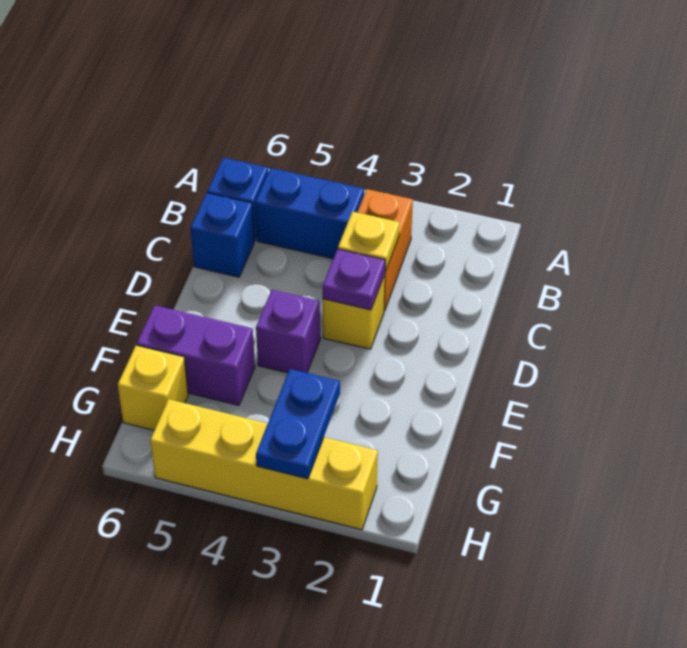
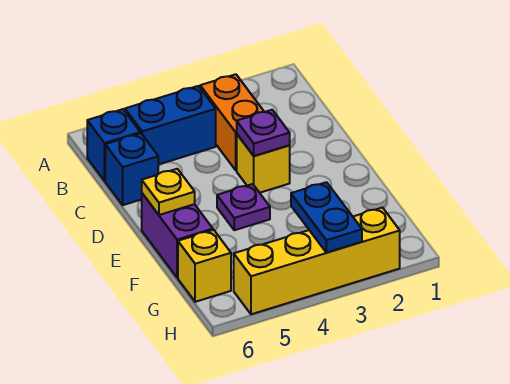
yellow 1x1 plate [338,212,400,271] -> yellow 1x1 plate moved to [142,169,195,215]
purple 1x1 brick [256,290,320,373] -> purple 1x1 plate [217,184,270,230]
purple 1x2 brick [137,305,255,405] -> purple 1x2 brick turned to [142,193,213,278]

